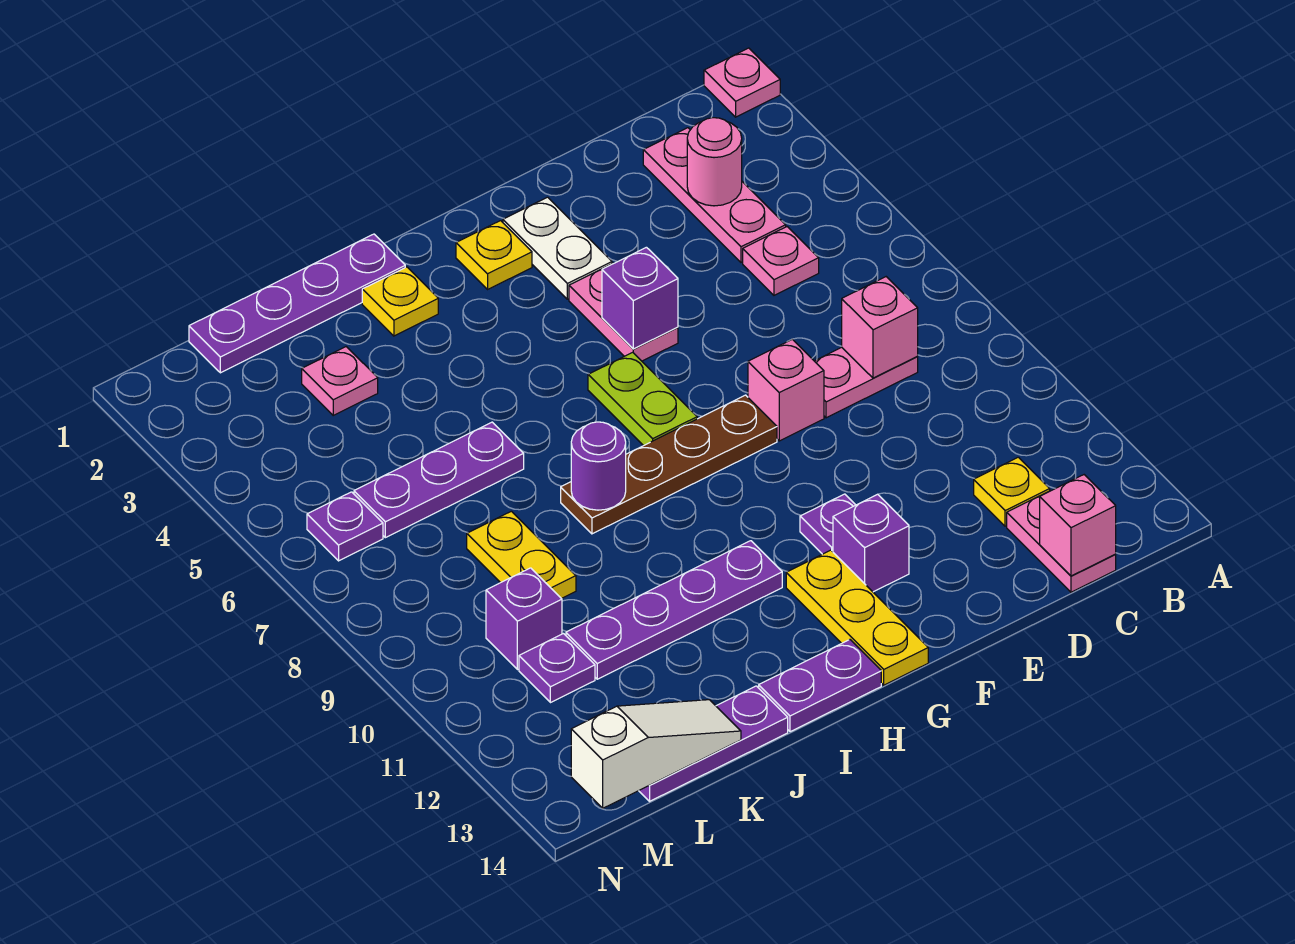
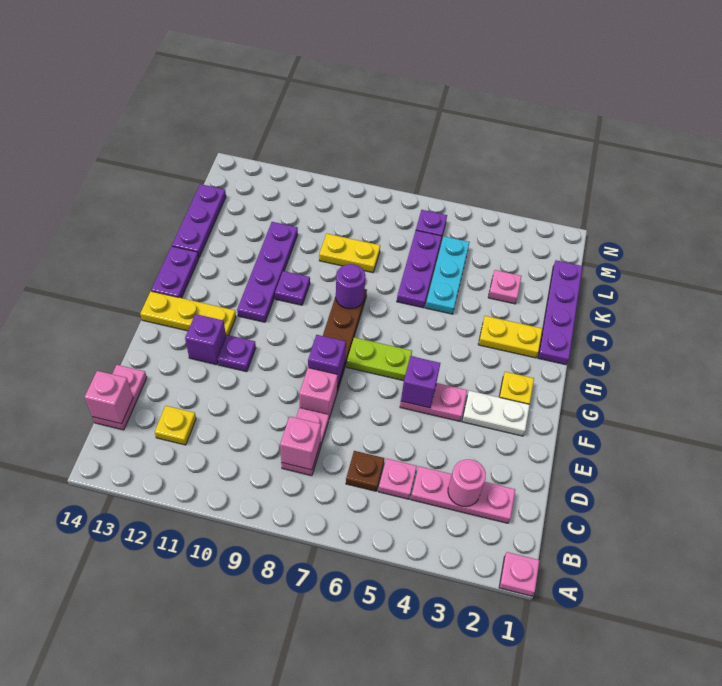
none -> brown 1x1 plate [346,451,384,491]
pink 1x2 plate [1007,491,1116,592] -> pink 1x2 plate turned to [93,365,147,430]
yellow 1x1 plate [362,267,438,336] -> yellow 1x2 plate [478,316,543,358]
none -> cyan 1x3 plate [425,236,470,314]
white 1x3 slope [571,700,741,808] -> none
purple 1x1 brick [486,568,562,670] -> purple 1x1 brick moved to [308,335,346,386]
purple 1x1 plate [519,634,595,703] -> purple 1x1 plate moved to [275,271,310,305]

